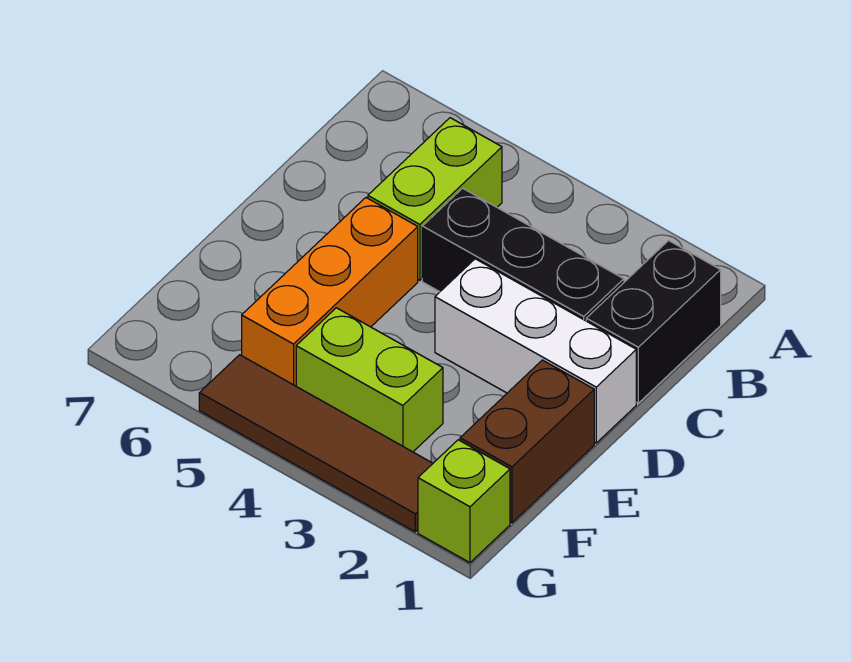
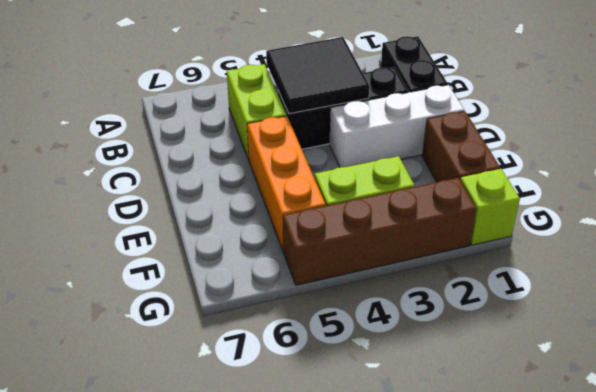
none -> black 2x2 tile [266,37,369,114]
brown 1x4 tile [199,355,433,532] -> brown 1x4 brick [283,178,476,285]

